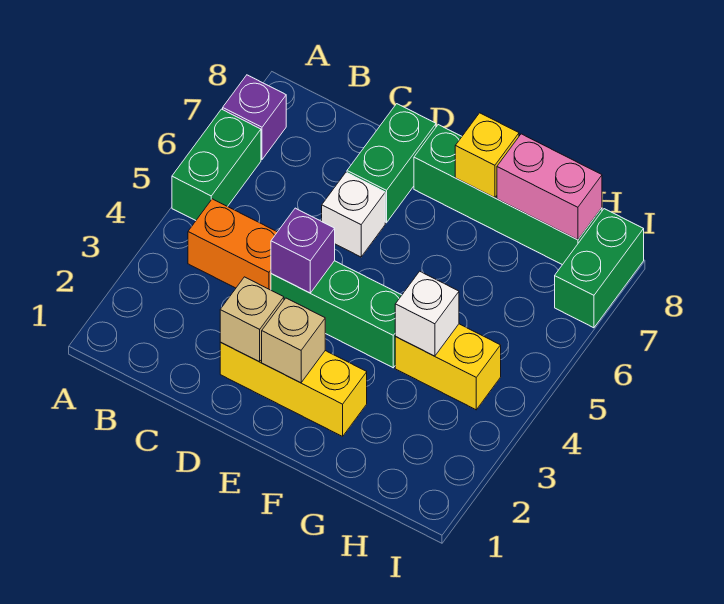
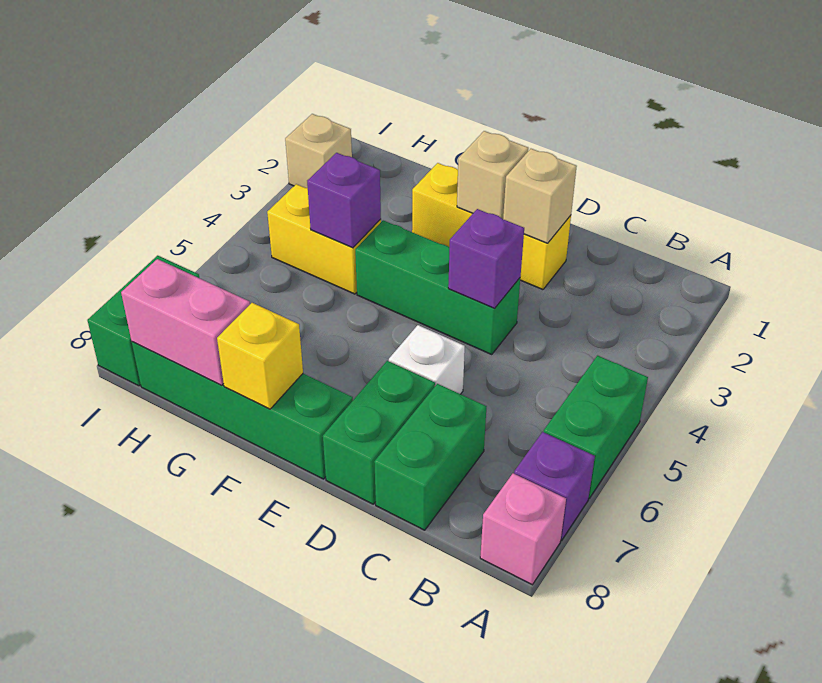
none -> pink 1x1 brick [480,473,566,585]
orange 1x2 brick [188,199,277,290] -> none
none -> green 1x2 brick [374,384,487,530]
white 1x1 brick [395,271,459,356] -> purple 1x1 brick [307,153,381,248]
none -> tan 1x1 brick [285,114,352,188]

